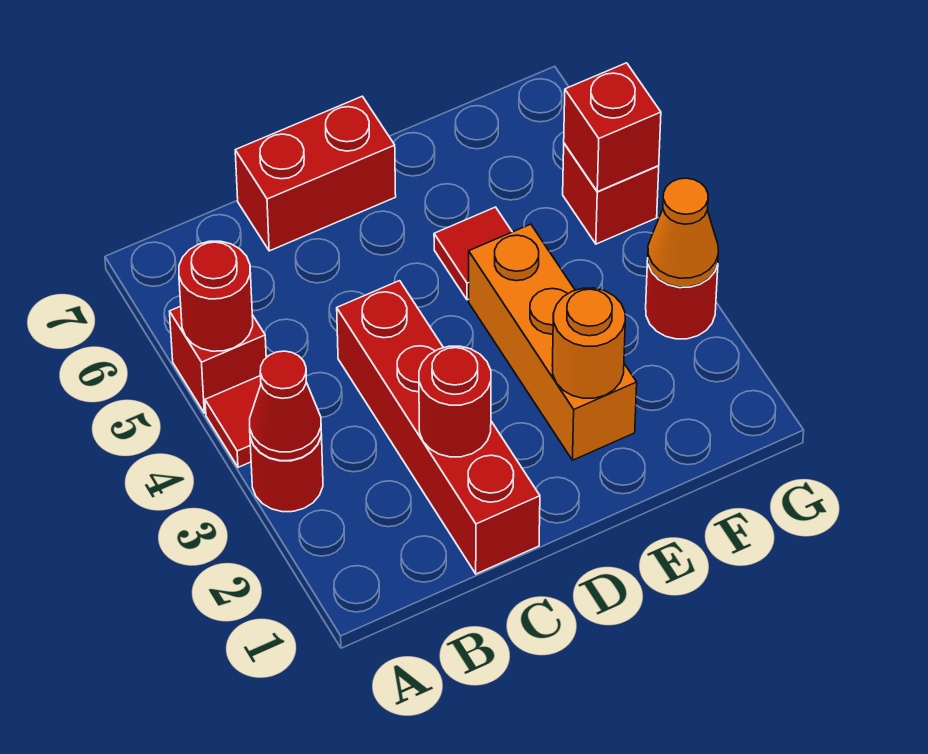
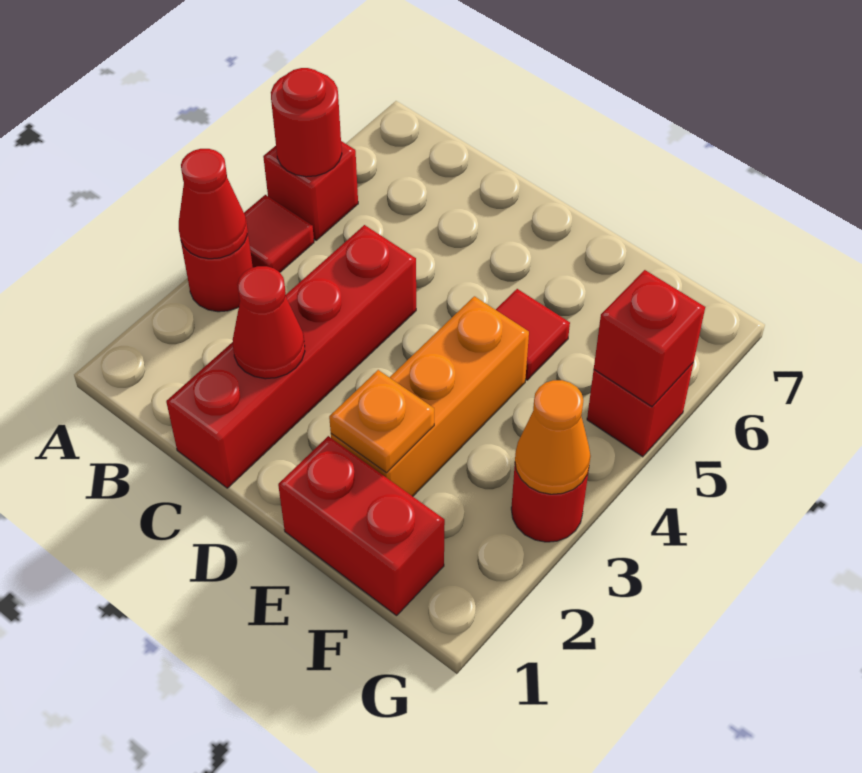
red 1x1 round brick [419,346,491,457] -> red 1x1 cone [233,266,305,379]
red 1x2 brick [235,96,396,251] -> red 1x2 brick moved to [278,436,445,616]
orange 1x1 round brick [552,288,625,398] -> orange 1x1 plate [329,370,434,473]

